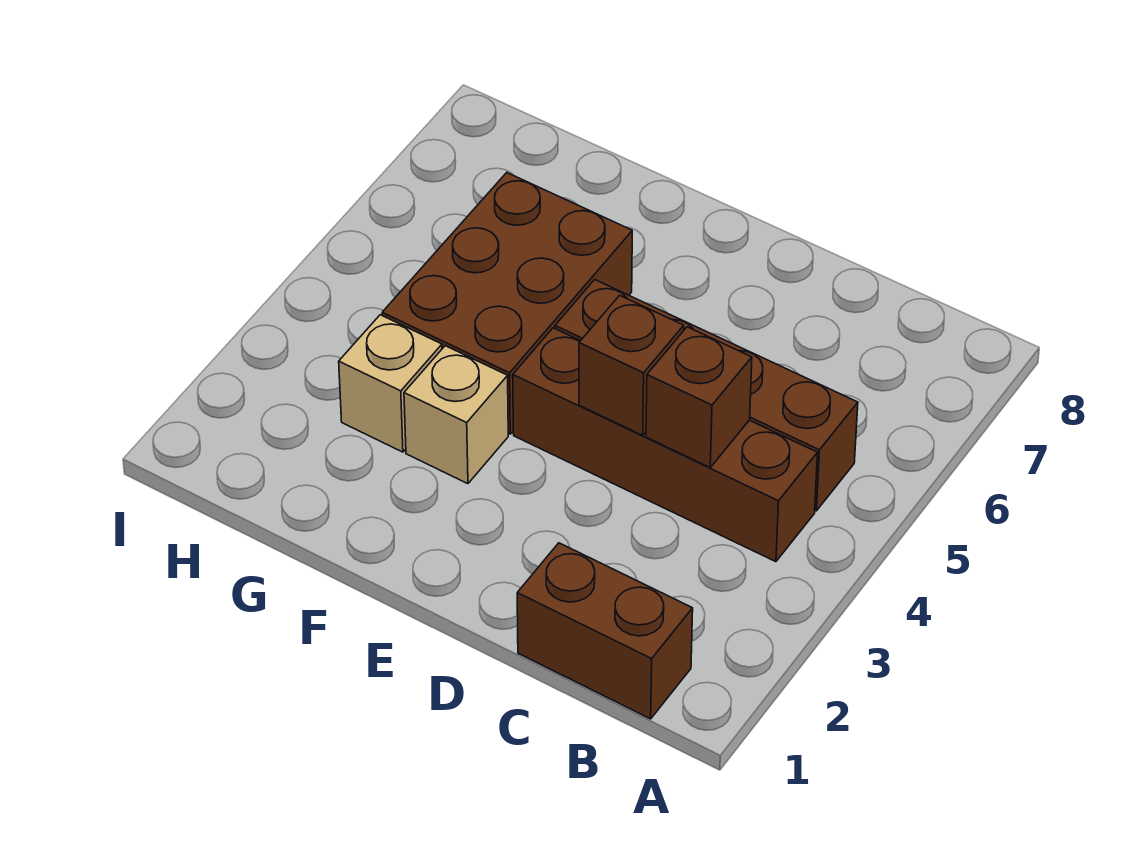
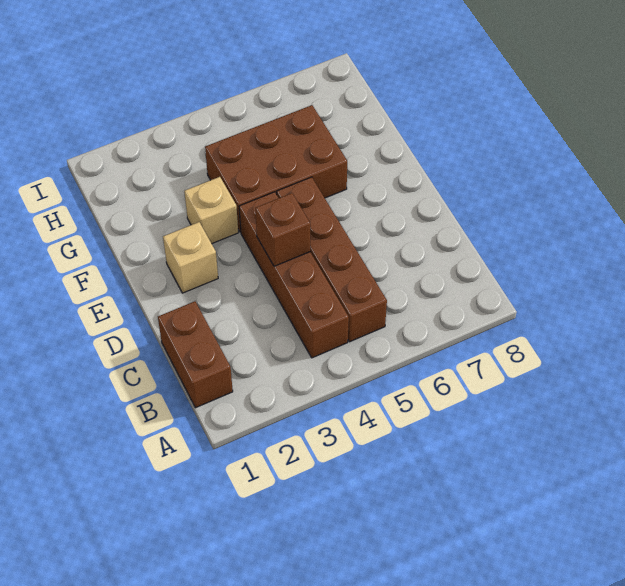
brown 1x1 brick [646,327,752,467] -> none
tan 1x1 brick [339,315,442,452] -> tan 1x1 brick moved to [163,222,218,293]

